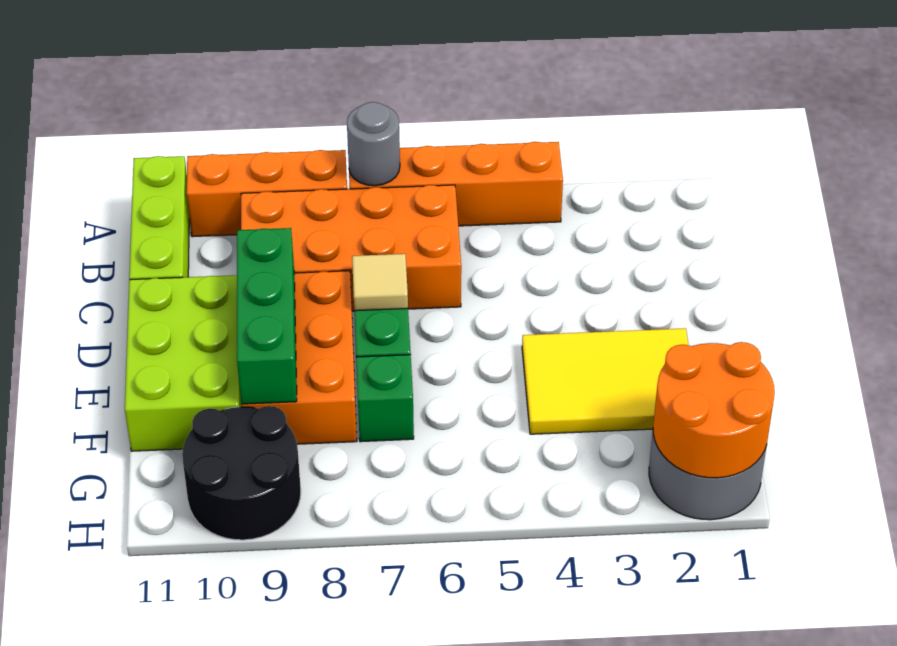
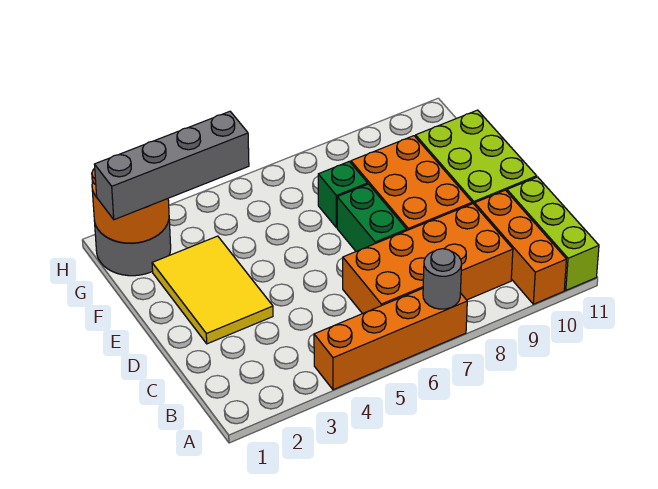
orange 1x3 brick [187,150,347,237] -> orange 1x3 brick turned to [475,190,566,304]
tan 1x1 tile [352,254,408,311] -> none
green 1x3 brick [237,228,297,404] -> none
yellow 2x3 tile [522,328,688,434] -> yellow 2x3 tile turned to [152,236,273,344]
none -> grey 1x4 brick [94,111,249,220]
black 2x2 round brick [182,406,301,540] -> none

